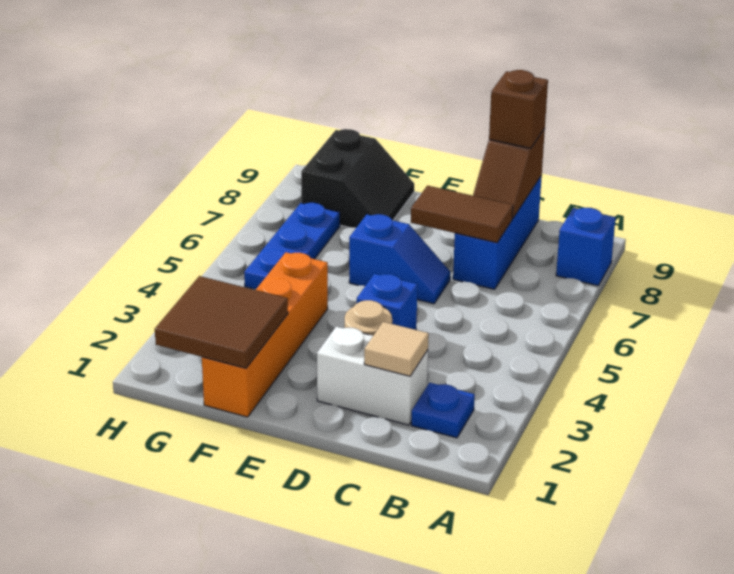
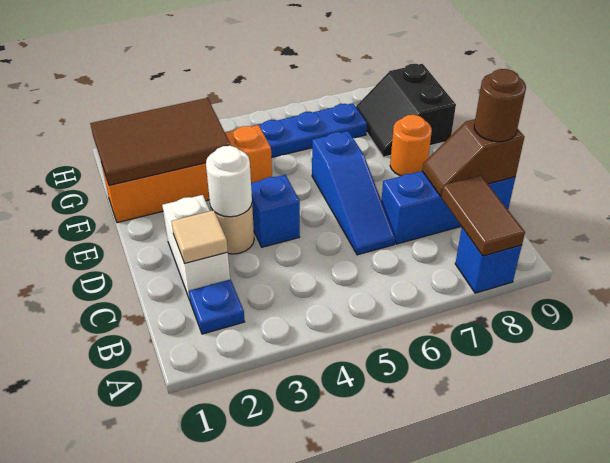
brown 1x2 tile [411,186,513,243] -> brown 1x2 tile moved to [441,175,525,256]
brown 1x1 brick [489,70,548,148] -> brown 1x1 round brick [474,69,526,142]
none -> white 1x1 round brick [206,146,252,217]
blue 1x2 slope [349,214,450,304] -> blue 1x3 slope [312,131,395,255]
none -> orange 1x1 round brick [390,115,432,176]
brown 2x2 tile [155,276,288,368] -> brown 2x3 tile [90,98,231,185]
black 2x2 slope [301,129,414,228] -> black 2x2 slope turned to [356,64,456,157]

